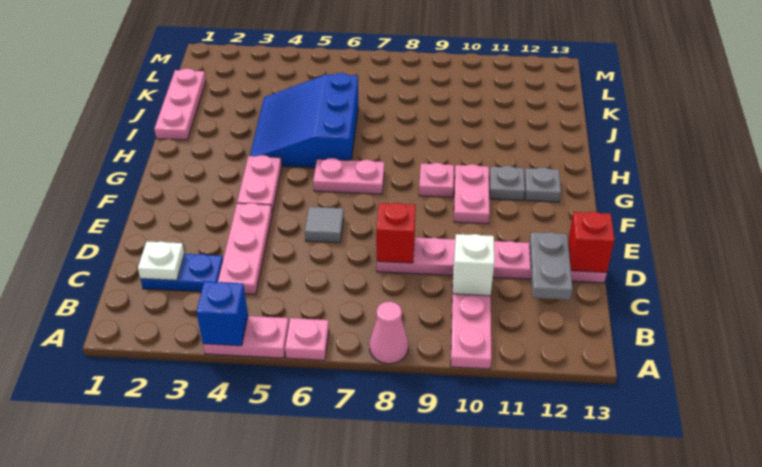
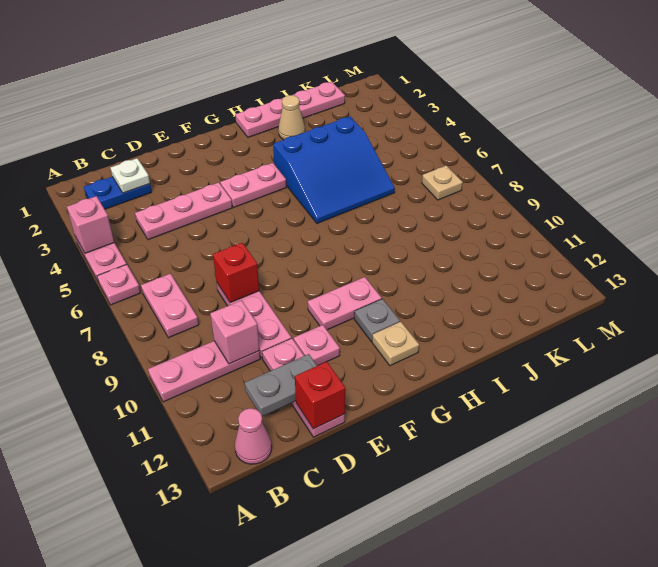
blue 1x1 brick [196,281,248,346] -> pink 1x1 brick [67,196,114,253]
pink 1x1 cone [369,302,408,364] -> pink 1x1 cone moved to [235,408,272,464]
blue 1x2 plate [141,254,223,292] -> blue 1x2 plate turned to [84,177,152,209]
white 1x1 brick [453,234,494,296] -> pink 1x1 brick [210,300,260,364]
grey 1x1 tile [305,207,344,243] -> none
pink 1x2 plate [313,158,384,194] -> pink 1x2 plate moved to [141,274,199,338]
pink 1x1 plate [419,163,454,197] -> pink 1x1 plate moved to [294,325,340,366]
grey 1x1 plate [524,167,561,202] -> tan 1x1 plate [372,322,419,366]
blue 3x3 slope [250,73,358,168] -> blue 3x3 slope turned to [273,116,395,223]
pink 1x3 plate [154,69,206,140] -> pink 1x4 plate [235,82,345,137]
none -> tan 1x1 cone [278,95,305,139]
none -> tan 1x1 plate [422,165,463,200]

